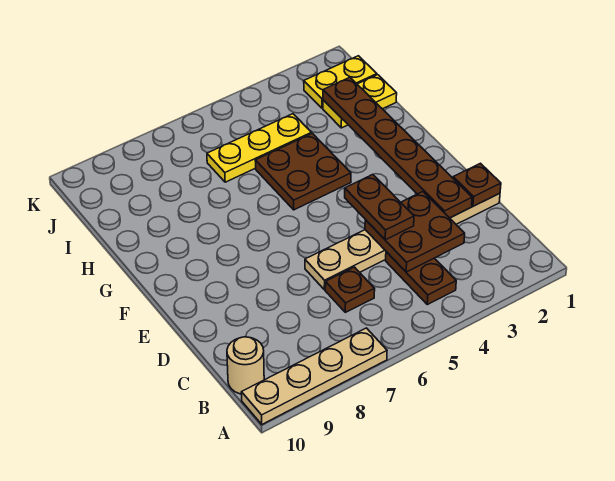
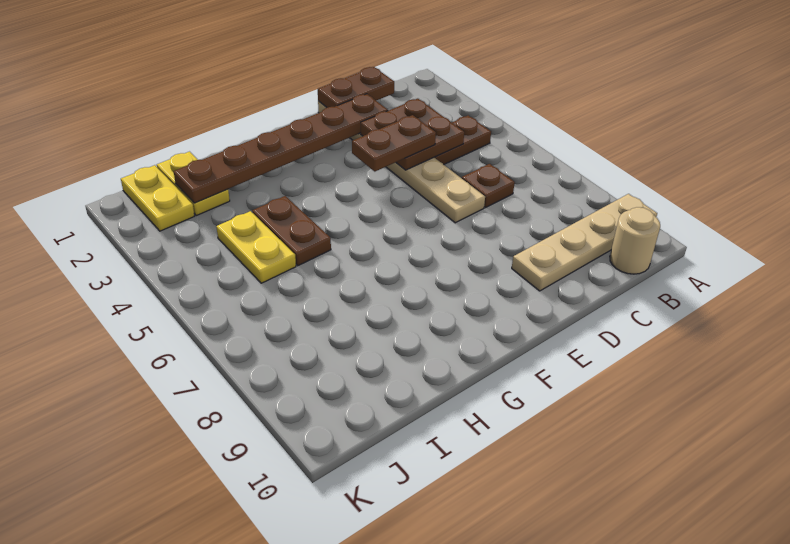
tan 1x4 plate [241,328,387,424] -> tan 1x4 plate turned to [512,194,657,291]
brown 1x1 plate [453,163,501,206] -> brown 1x2 plate [318,67,394,108]
brown 2x2 plate [255,133,351,210] -> brown 1x2 plate [252,196,331,266]
yellow 1x3 plate [207,114,311,182] -> yellow 1x2 plate [216,211,296,283]

